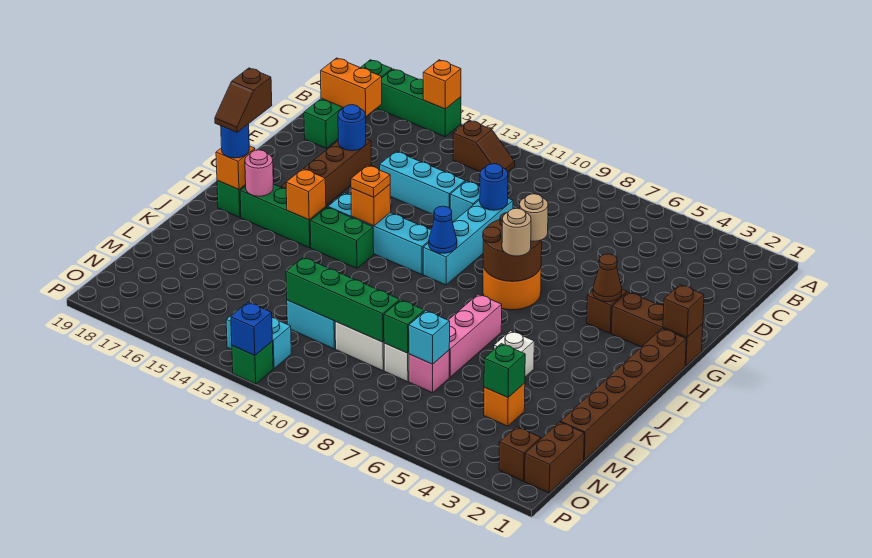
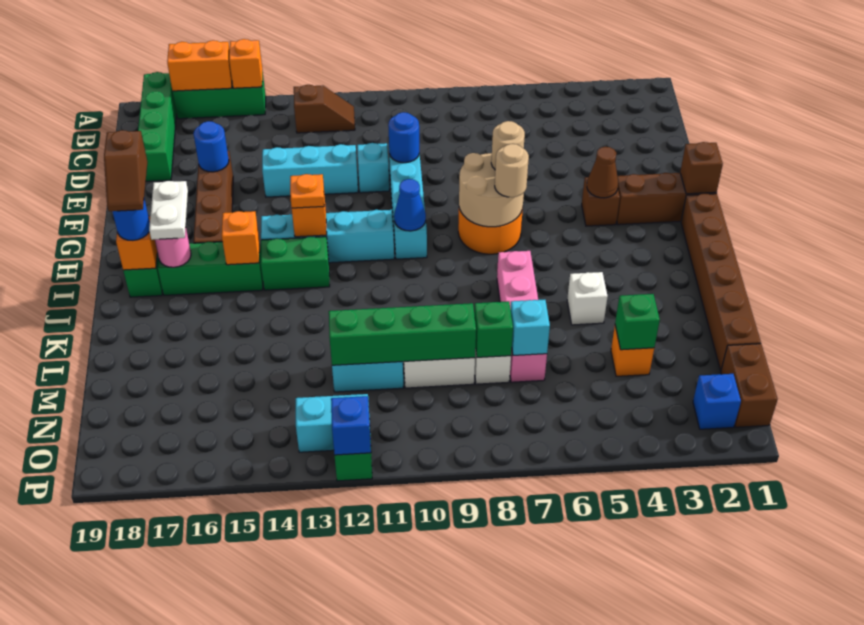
orange 1x2 brick [321,58,382,116] -> orange 1x2 brick moved to [167,40,232,91]
brown 2x2 round brick [483,213,542,281] -> tan 2x2 round brick [459,153,524,227]
none -> white 1x2 plate [149,181,188,240]
brown 1x1 brick [499,427,541,481] -> blue 1x1 brick [693,374,741,429]

